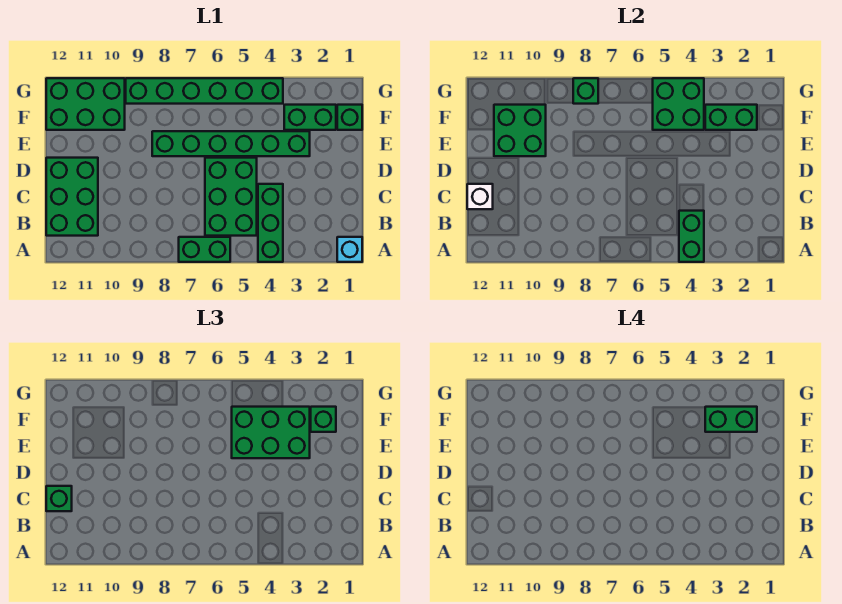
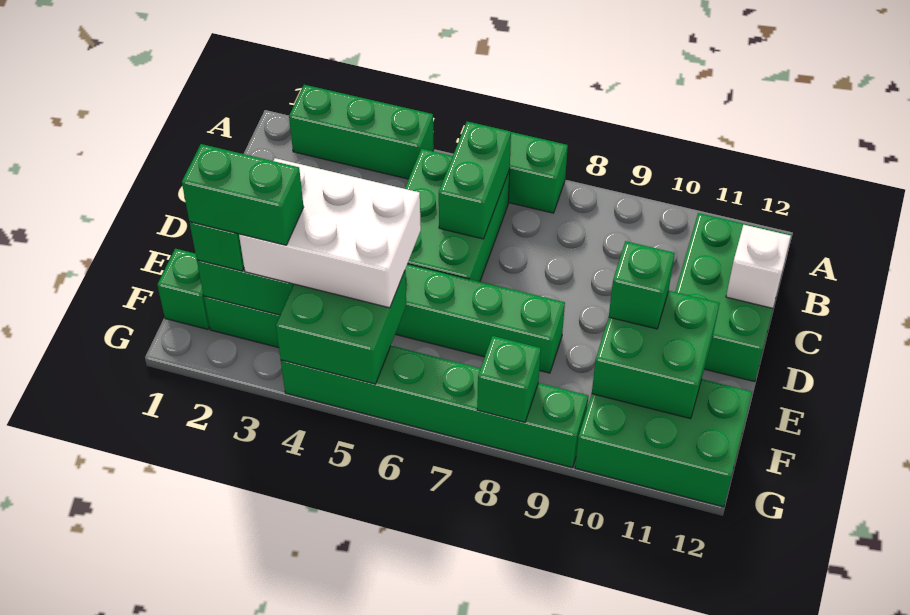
cyan 1x1 brick [337,237,362,262] -> none
green 1x3 brick [258,184,283,262] -> green 1x3 brick turned to [289,85,434,179]
green 1x2 brick [679,211,704,262] -> green 1x2 brick moved to [439,122,511,239]
green 1x1 brick [46,486,72,511] -> green 1x1 brick moved to [609,241,675,329]
green 2x3 brick [232,407,310,458] -> white 2x3 brick [239,158,421,308]

